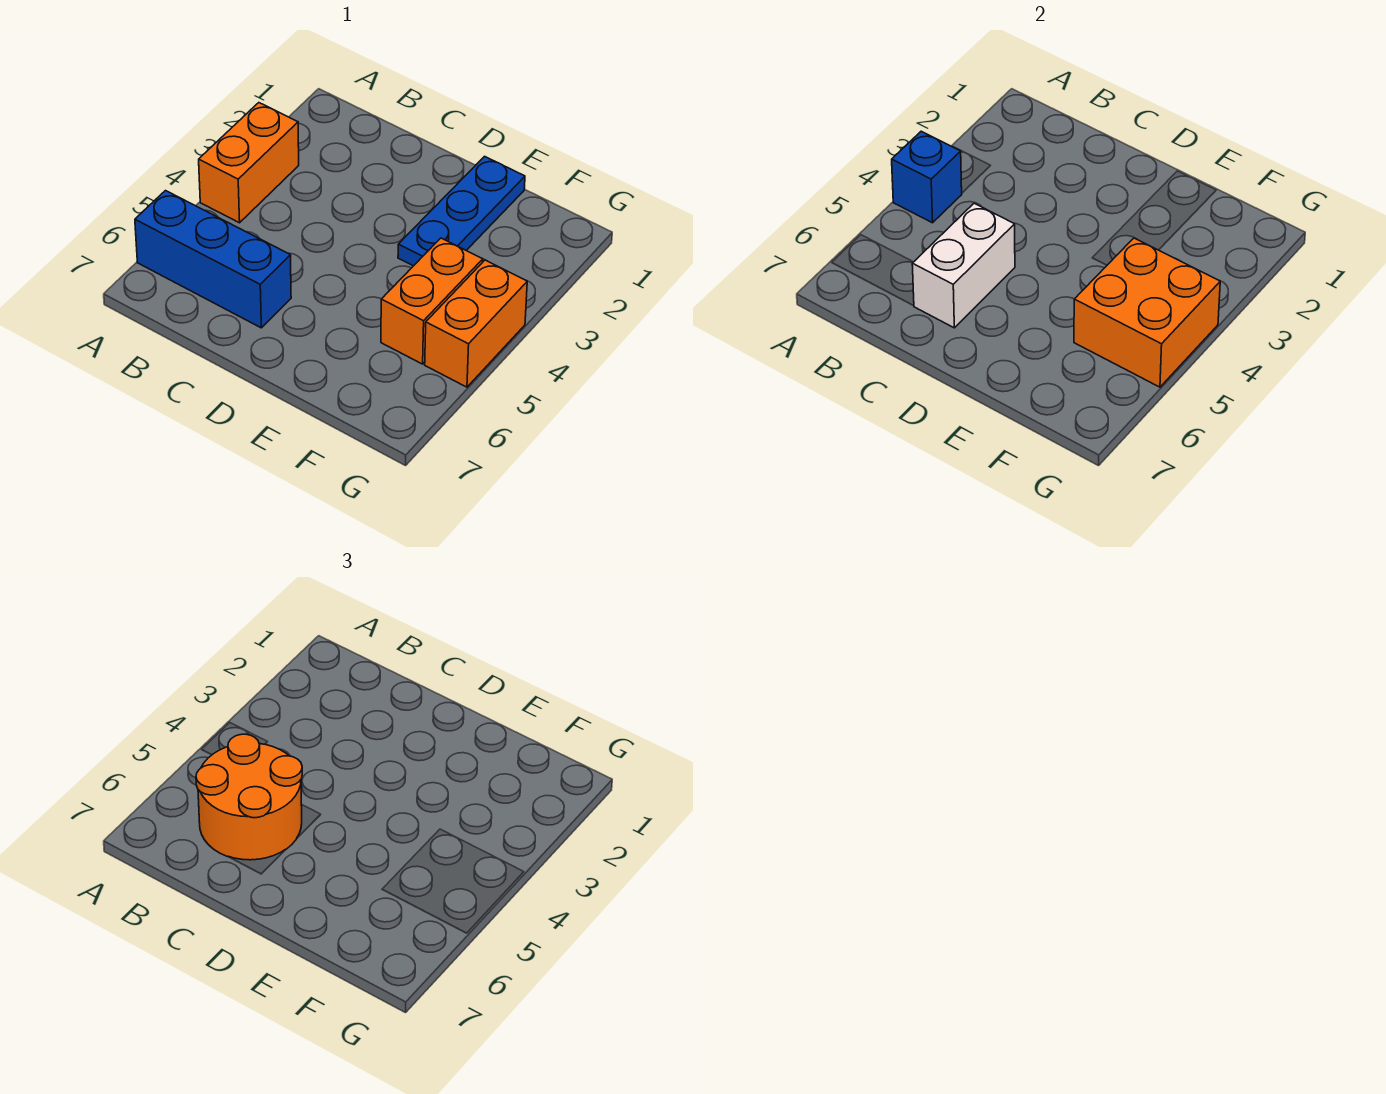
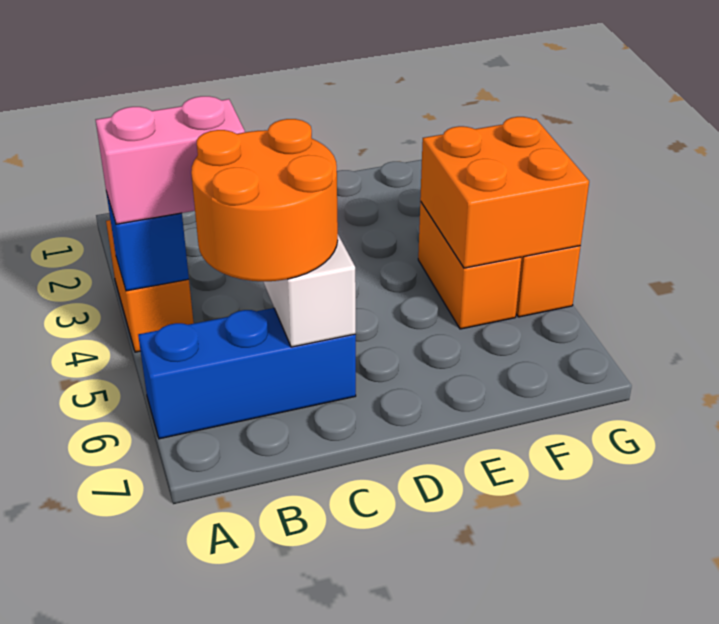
none -> pink 1x2 brick [96,96,245,224]
blue 1x3 plate [398,156,525,266] -> none

